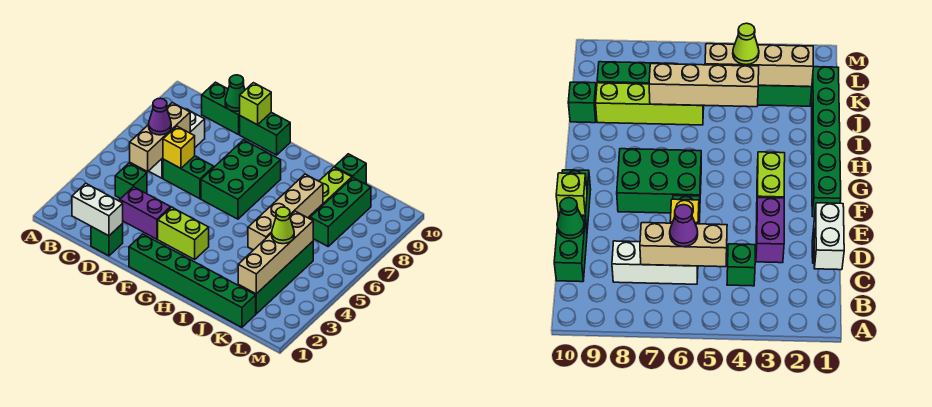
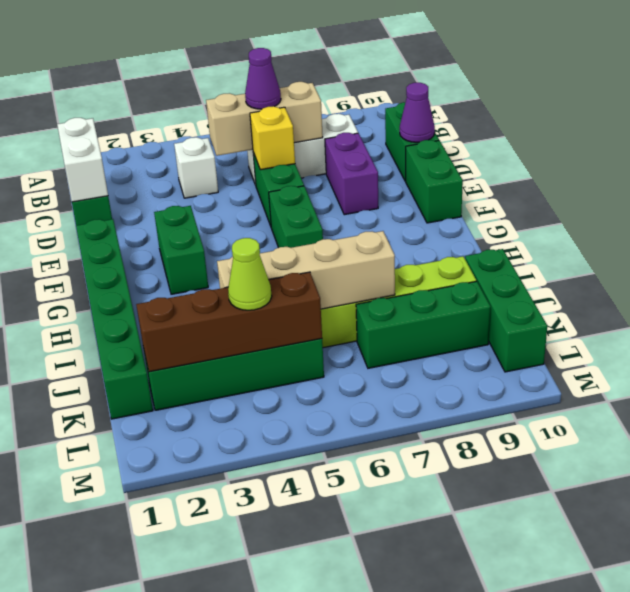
green 1x1 brick [115,163,147,199] -> white 1x1 brick [174,137,218,198]
purple 1x2 brick [120,187,171,239] -> purple 1x2 brick moved to [325,133,378,215]
green 1x1 cone [225,75,245,111] -> purple 1x1 cone [400,83,435,142]
lime 1x1 brick [240,83,271,125] -> none
lime 1x2 brick [158,207,209,259] -> green 1x2 brick [154,206,208,294]
green 2x3 brick [201,140,281,219] -> green 1x2 brick [269,186,323,248]
green 1x1 brick [335,154,366,184] -> green 1x3 brick [465,249,547,372]
tan 1x4 brick [238,211,313,294] -> brown 1x4 brick [136,272,322,372]

